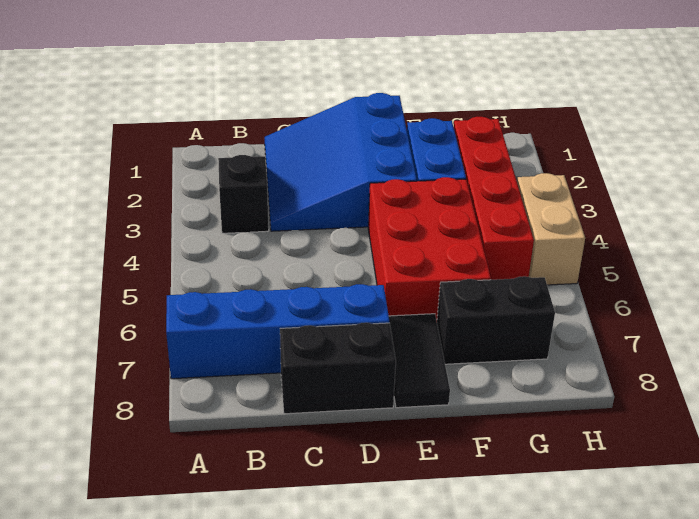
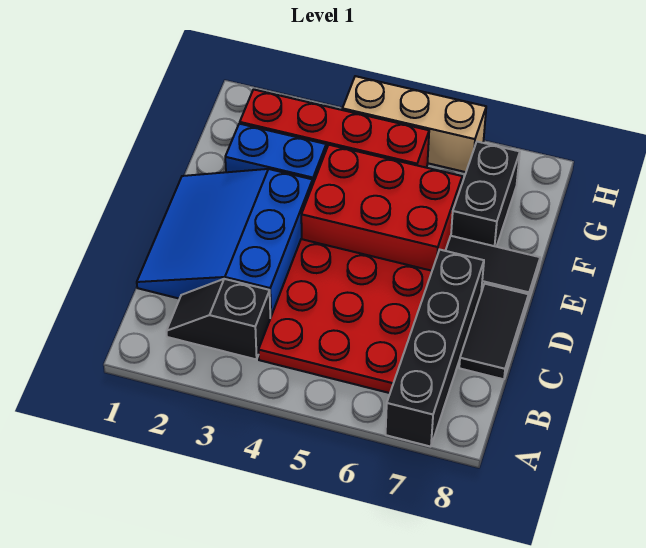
blue 1x4 brick [166,284,389,379] -> black 1x4 brick [386,250,484,447]
none -> red 3x3 plate [259,239,432,393]
blue 3x3 slope [265,93,417,231] -> blue 3x3 slope turned to [137,169,313,318]
black 1x2 brick [280,323,396,414] -> black 1x2 tile [459,284,529,379]
tan 1x2 brick [517,173,585,285] -> tan 1x3 brick [342,76,486,172]

